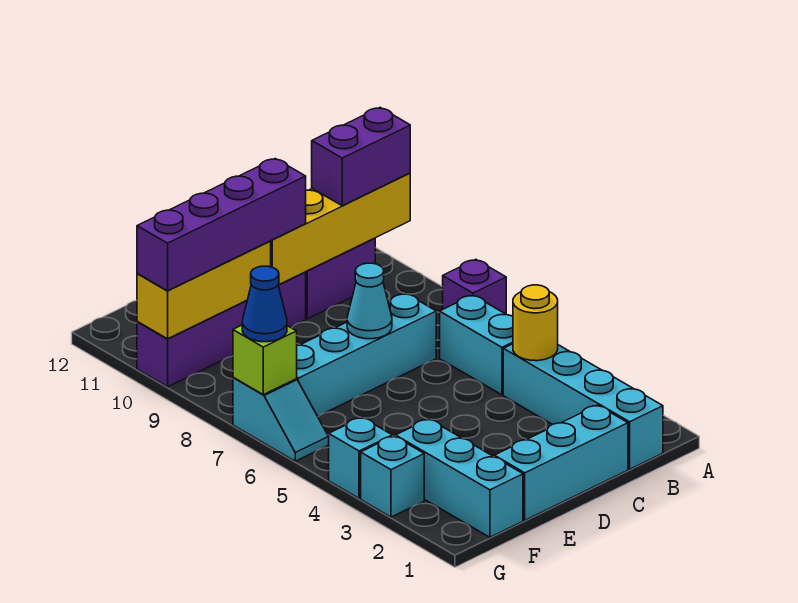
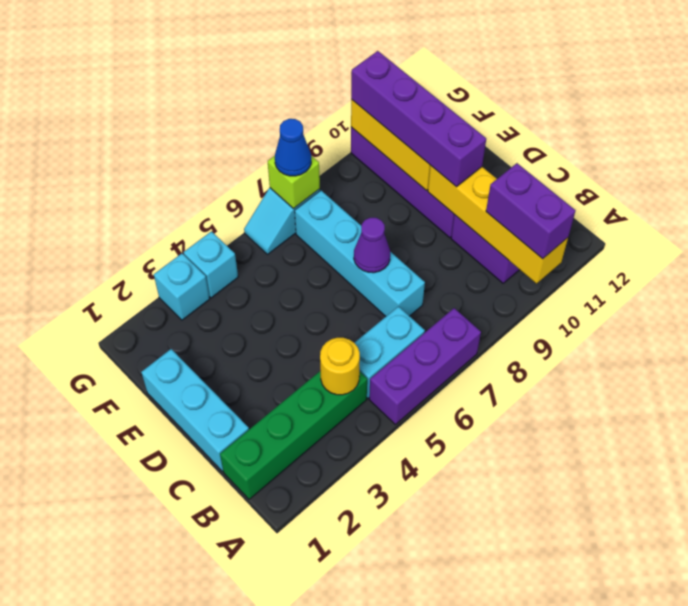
purple 1x1 brick [443,259,506,314] -> purple 1x3 brick [369,308,481,424]
cyan 1x4 brick [503,344,663,469] -> green 1x4 brick [220,371,367,499]
cyan 1x1 cone [347,263,392,339] -> purple 1x1 cone [354,218,390,273]
cyan 1x3 brick [395,419,523,537] -> none

